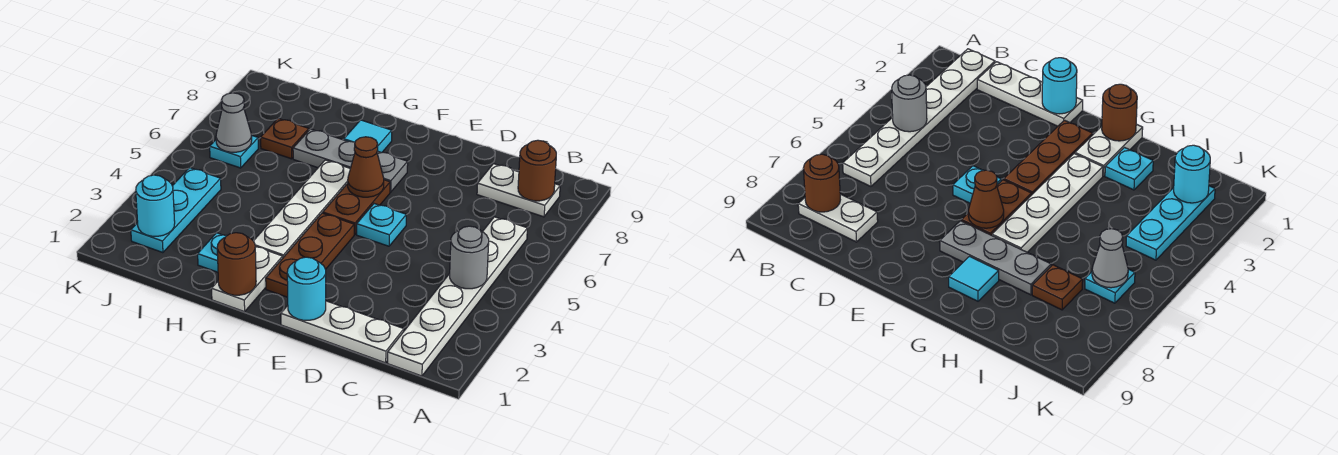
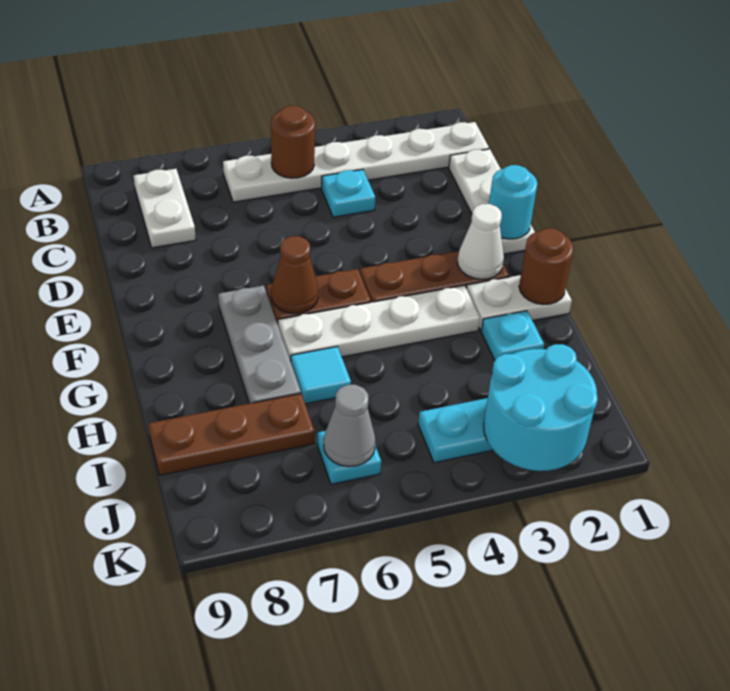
grey 1x1 round brick [450,226,489,289] -> none
brown 1x1 round brick [518,140,556,201] -> brown 1x1 round brick moved to [271,106,315,178]
cyan 1x1 plate [357,204,406,246] -> cyan 1x1 plate moved to [321,169,376,217]
none -> white 1x1 cone [457,204,504,279]
cyan 1x1 tile [344,120,392,153] -> cyan 1x1 tile moved to [291,347,351,404]
brown 1x1 plate [261,118,309,159] -> brown 1x3 plate [148,394,315,475]
cyan 1x1 round brick [136,175,175,236] -> cyan 2x2 round brick [484,344,598,471]

